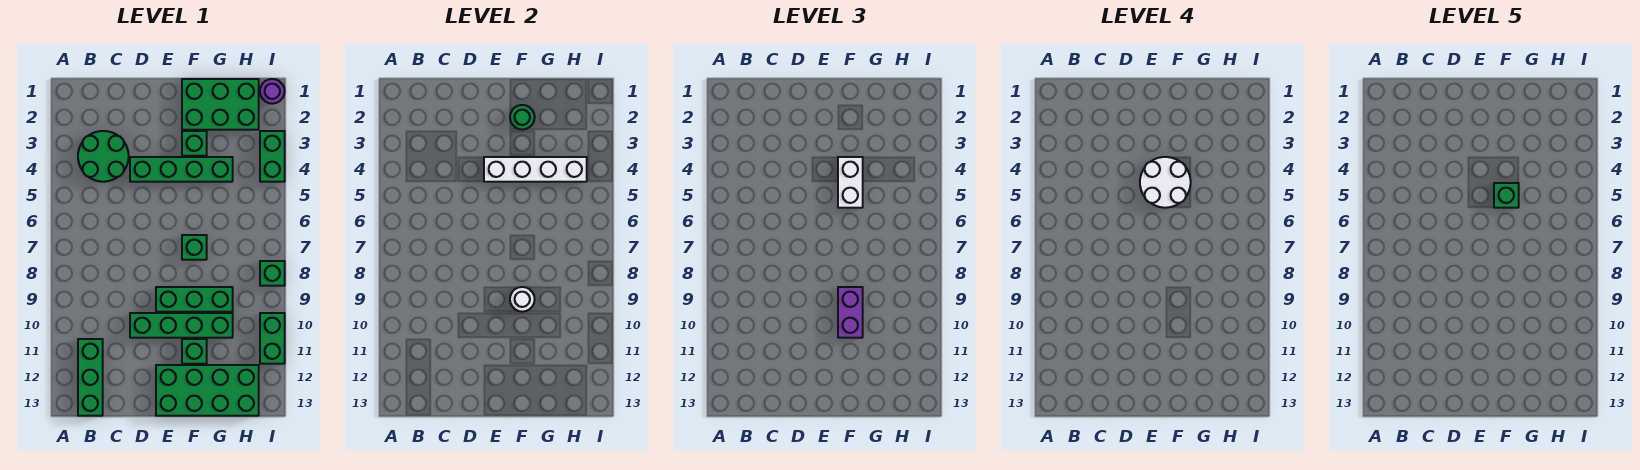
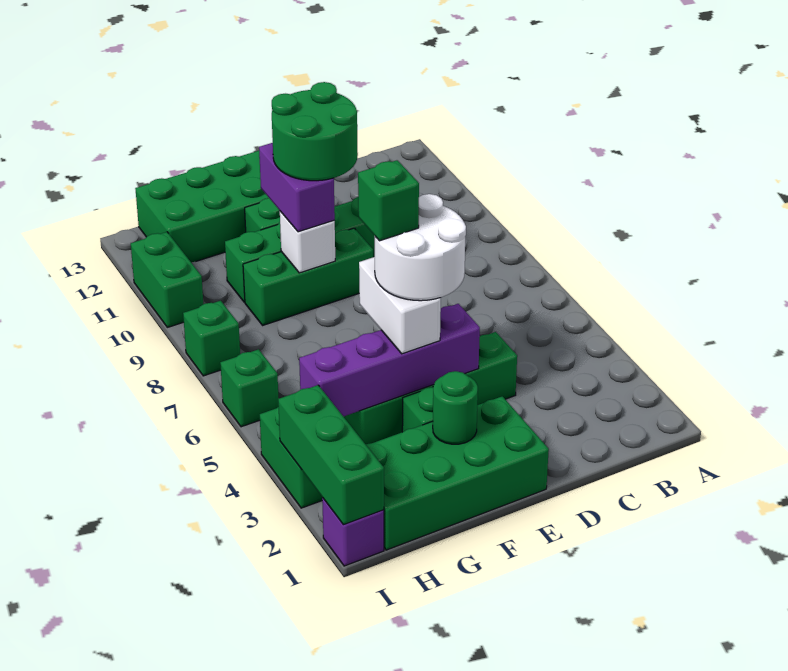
green 2x2 round brick [78,131,129,182] -> green 2x2 round brick moved to [272,82,358,181]
green 1x3 brick [78,339,103,416] -> green 1x3 brick moved to [278,385,384,525]
white 1x4 brick [484,157,587,182] -> purple 1x4 brick [299,304,480,417]
green 2x3 brick [182,79,259,130] -> green 2x4 brick [366,396,549,550]
green 1x1 brick [182,235,207,260] -> green 1x1 brick moved to [220,349,279,427]
white 1x1 round brick [510,287,535,312] -> white 1x1 brick [280,211,335,273]
purple 1x1 round brick [260,79,285,104] -> purple 1x1 brick [322,498,384,566]

